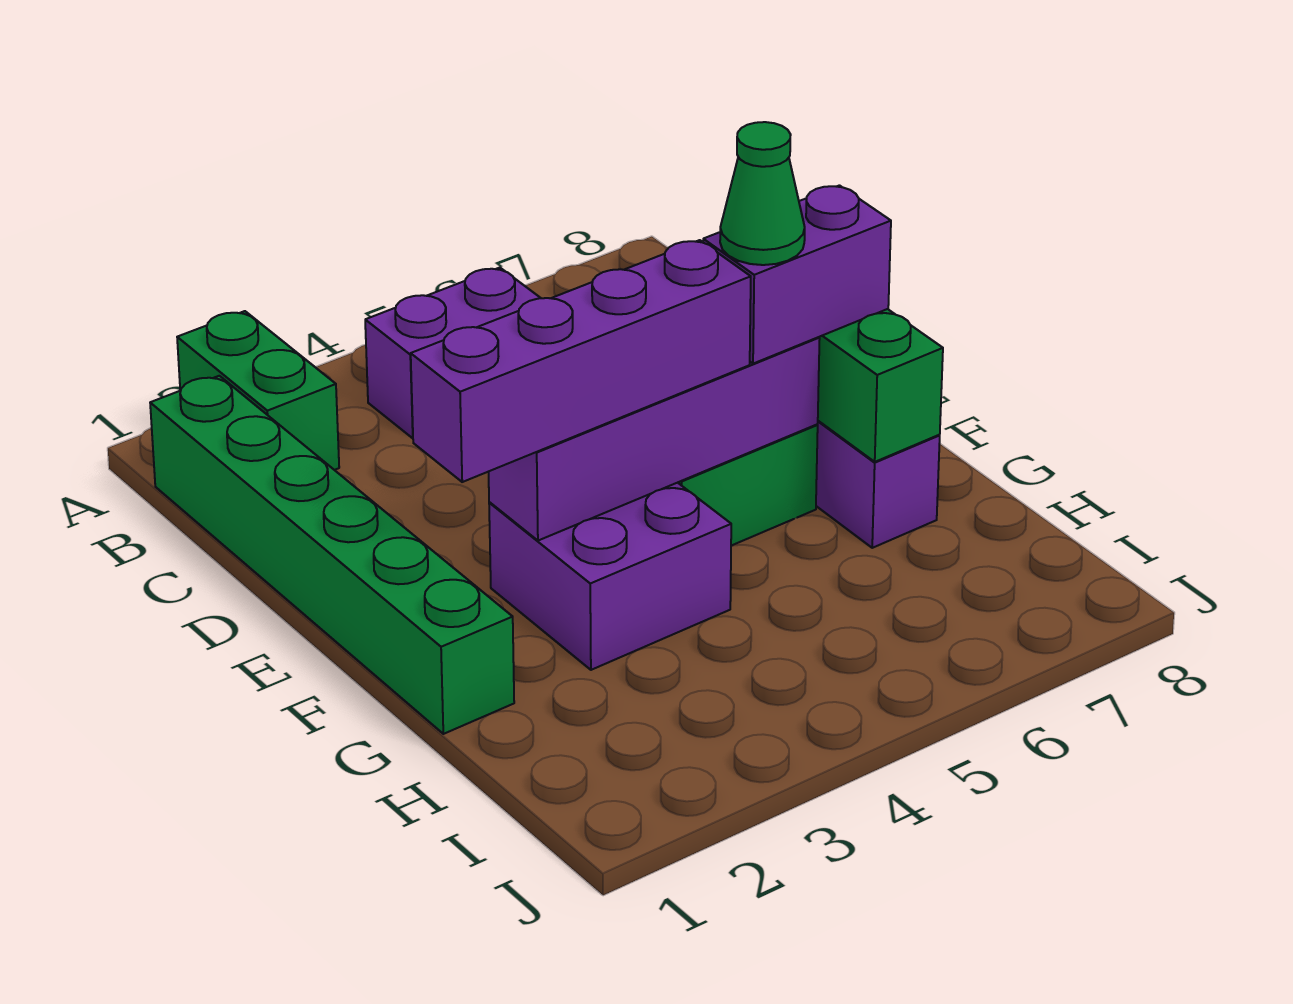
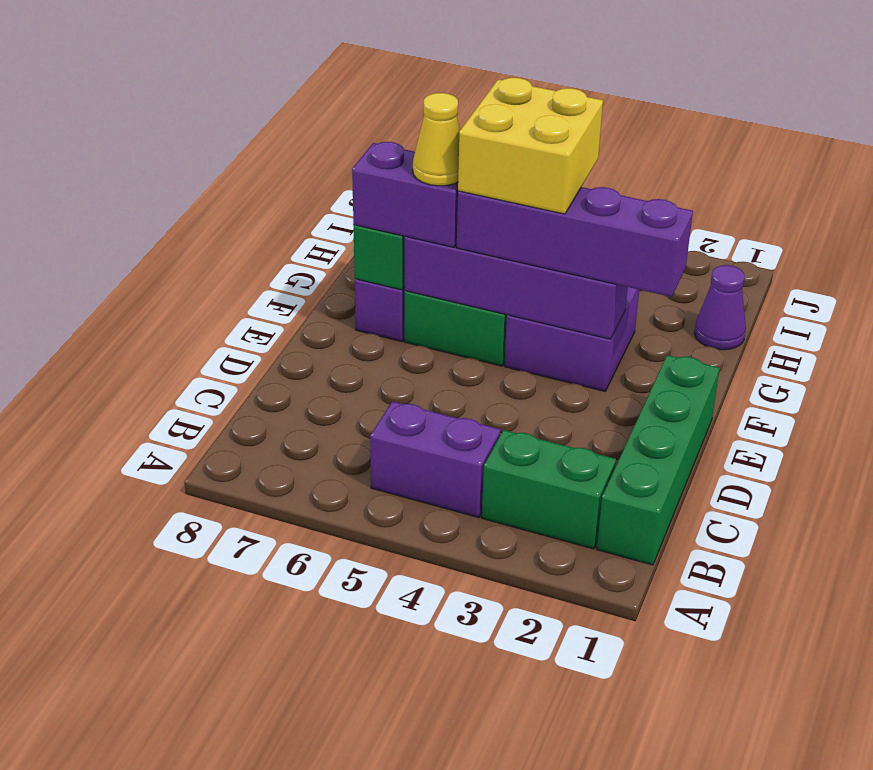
green 1x2 brick [177,311,339,470] -> green 1x2 brick turned to [482,430,616,549]
green 1x6 brick [150,376,514,734] -> green 1x4 brick [597,355,720,565]
none -> yellow 2x2 brick [458,78,603,214]
green 1x1 cone [720,122,805,265] -> yellow 1x1 cone [413,93,460,186]
none -> purple 1x1 cone [695,265,746,350]

